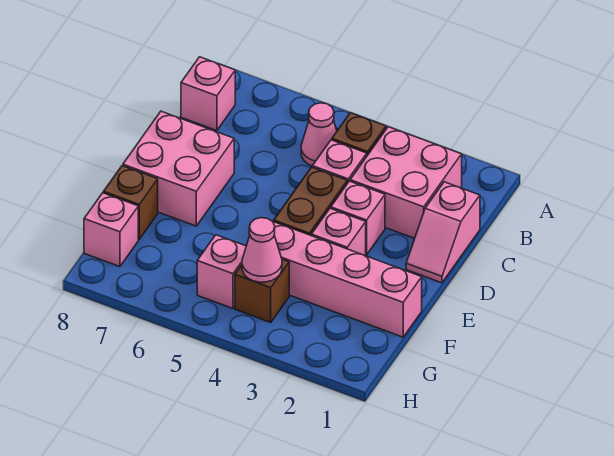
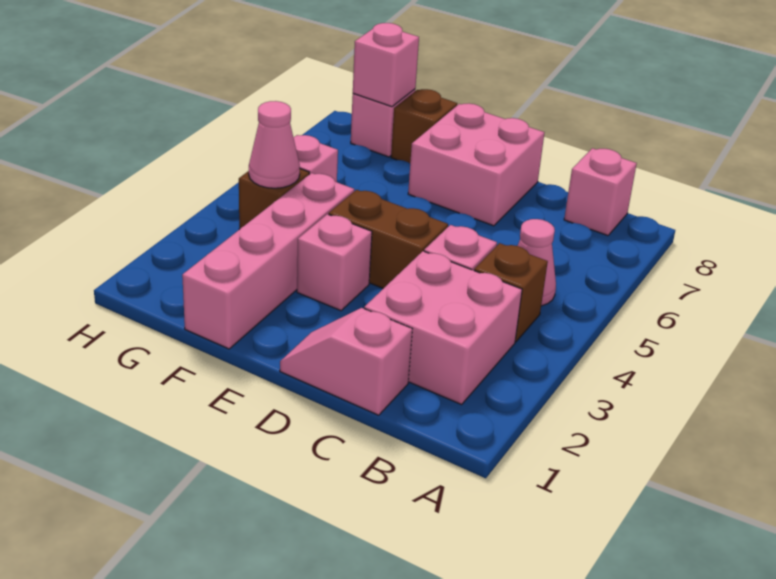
pink 1x1 brick [331,181,385,255] -> pink 1x1 brick moved to [353,23,419,107]

